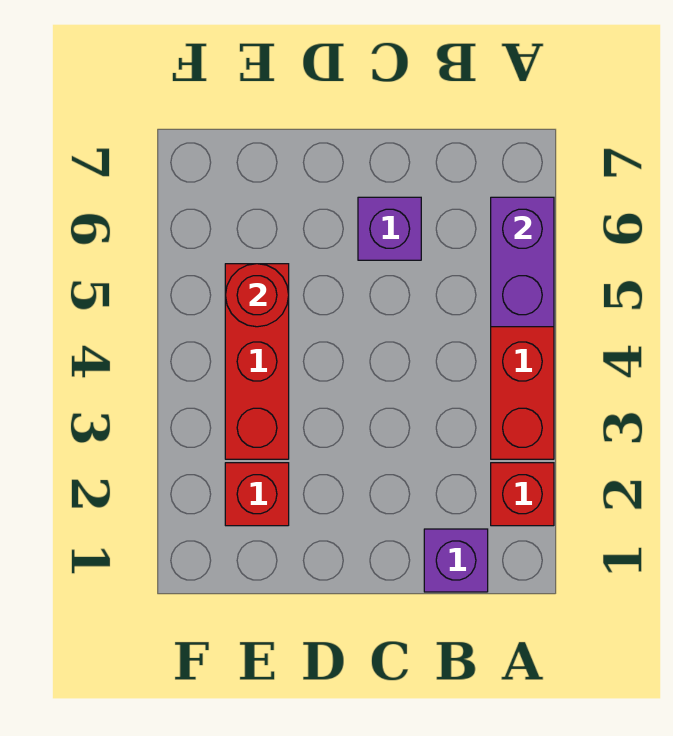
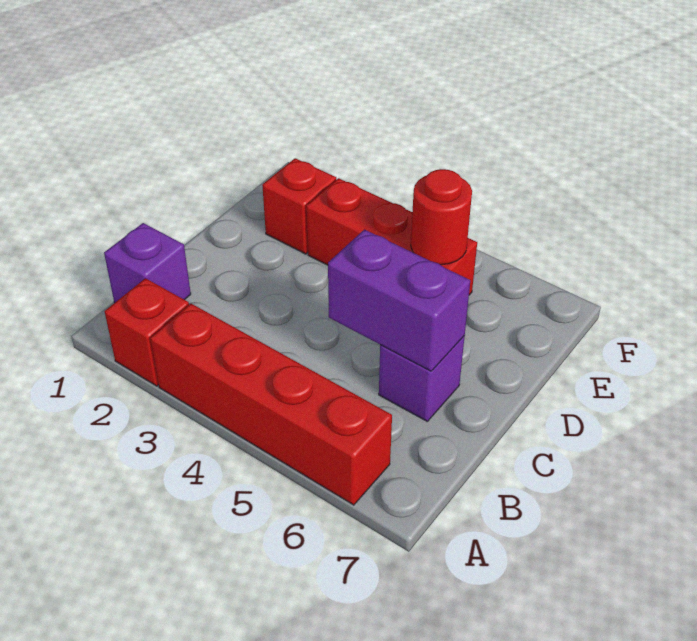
purple 1x2 brick [491,197,554,327] -> purple 1x2 brick moved to [328,230,470,371]

